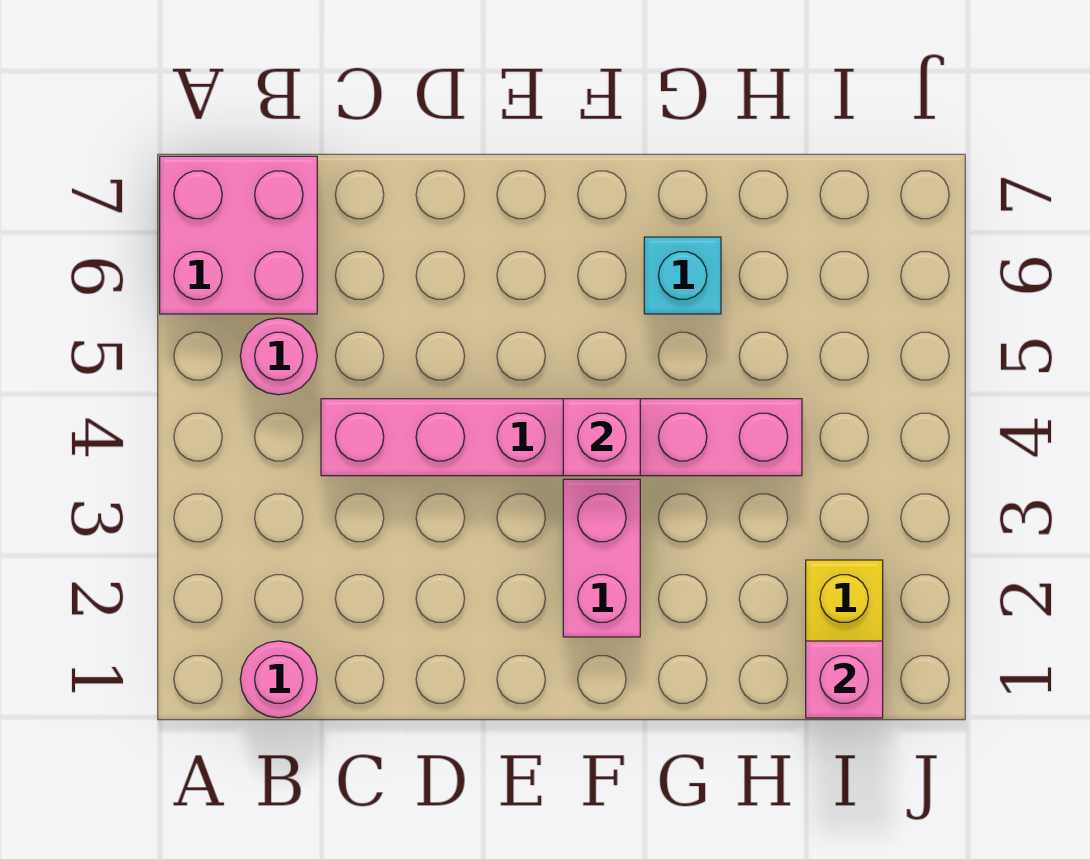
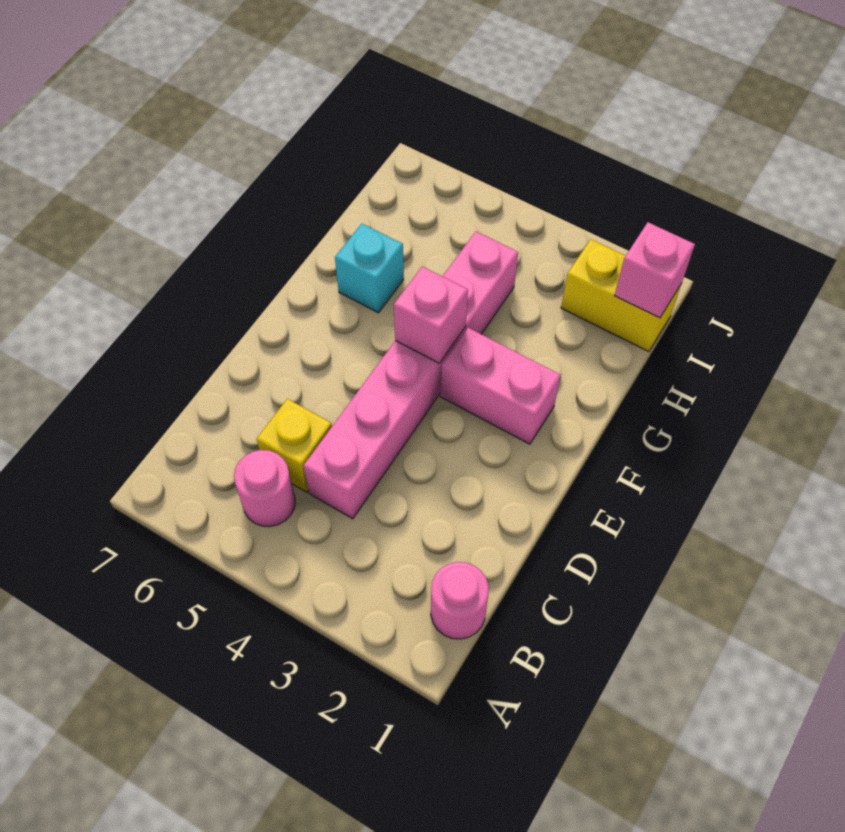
pink 2x2 brick [160,156,317,314] -> none
none -> yellow 1x1 brick [257,399,332,492]

